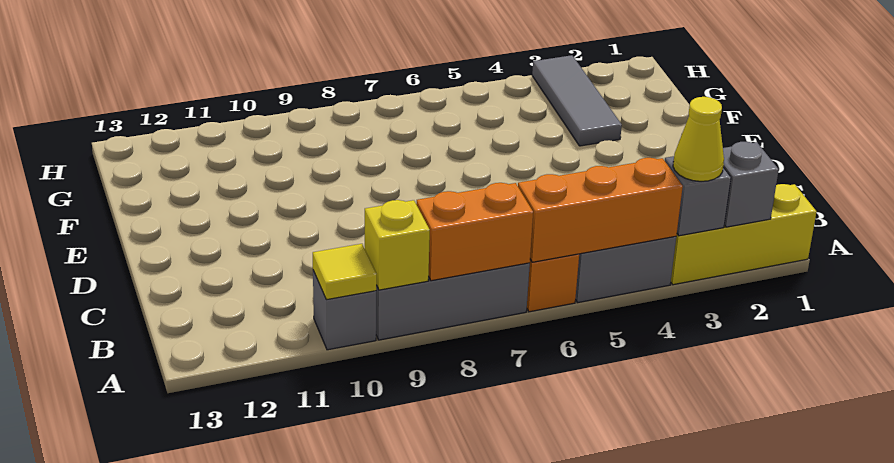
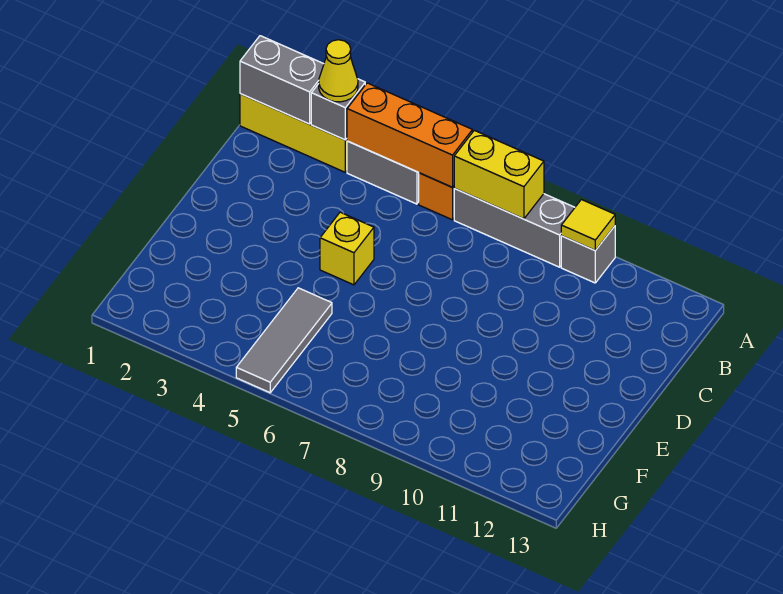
grey 1x1 brick [723,142,779,227] -> grey 1x2 brick [240,36,324,124]
orange 1x2 brick [416,183,533,281] -> yellow 1x2 brick [454,130,544,219]
yellow 1x1 brick [365,200,430,290] -> yellow 1x1 brick moved to [320,212,374,285]
grey 1x3 tile [532,55,622,146] -> grey 1x3 tile moved to [236,288,332,393]

